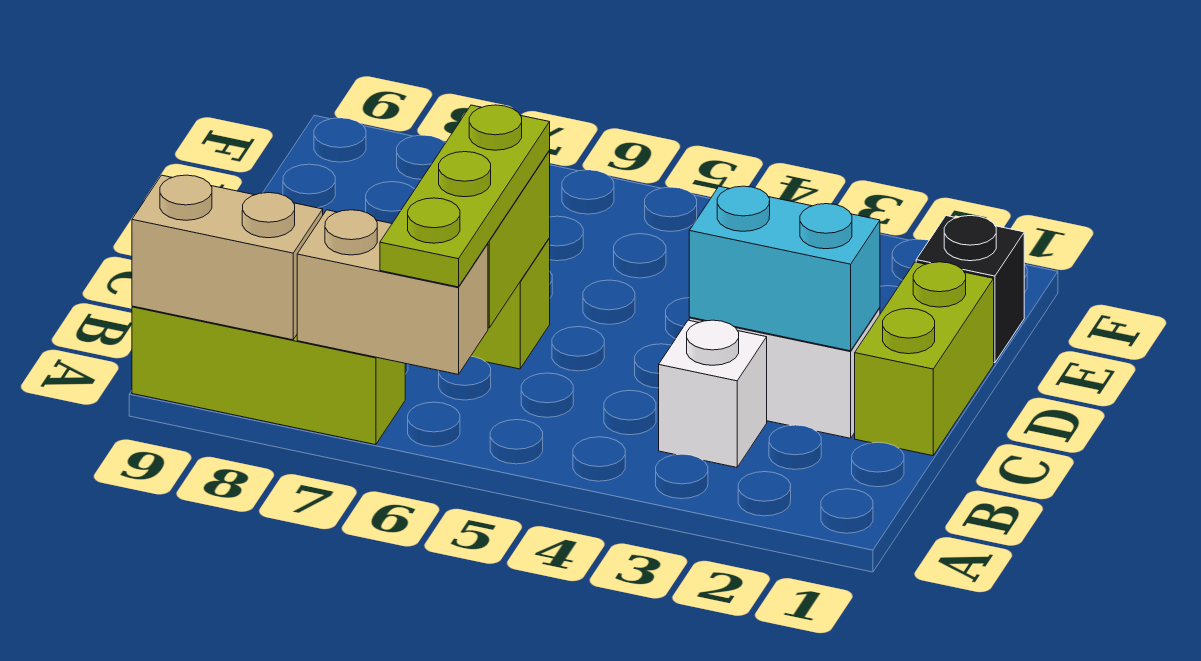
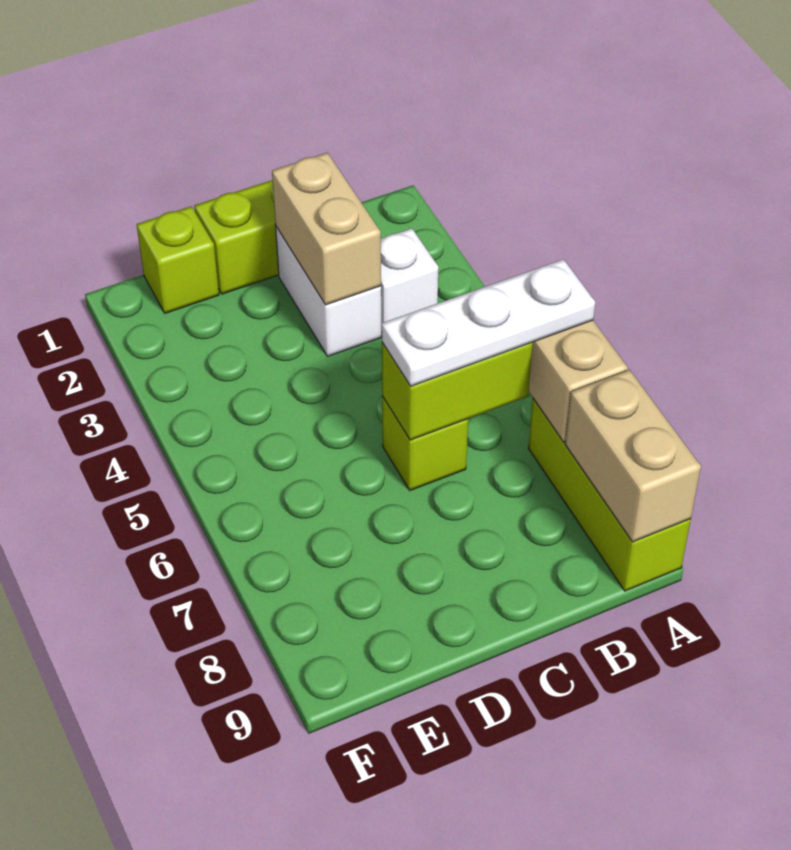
lime 1x3 plate [380,105,550,287] -> white 1x3 plate [381,259,595,386]
cyan 1x2 brick [689,186,880,351] -> tan 1x2 brick [272,153,381,305]
black 1x1 brick [916,216,1024,363] -> lime 1x1 brick [137,206,219,313]

